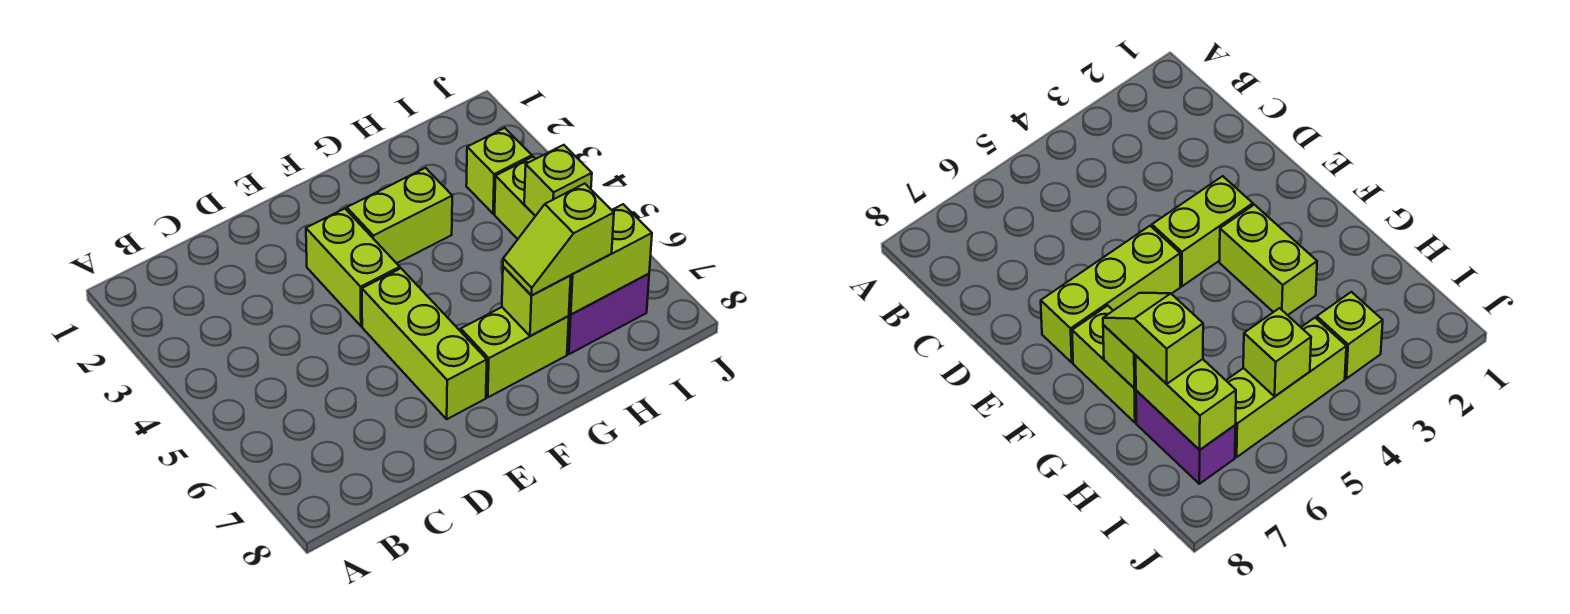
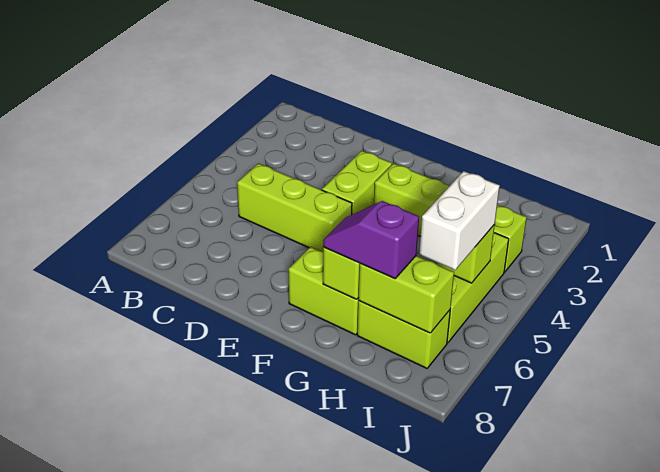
lime 1x3 brick [362,268,487,419] -> lime 1x3 brick turned to [237,163,352,252]
lime 1x2 slope [503,184,614,296] -> purple 1x2 slope [323,201,419,279]
purple 1x2 brick [567,274,649,354] -> lime 1x2 brick [357,301,450,368]
none -> white 1x2 brick [419,171,500,270]

